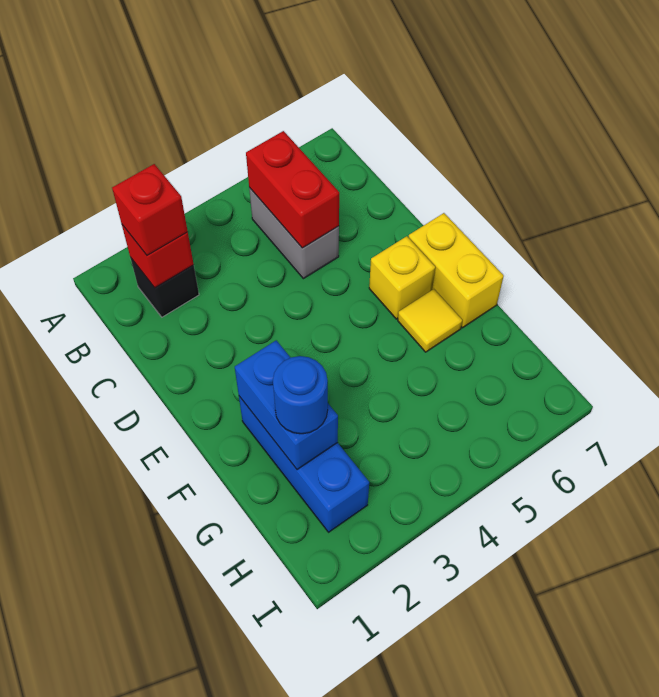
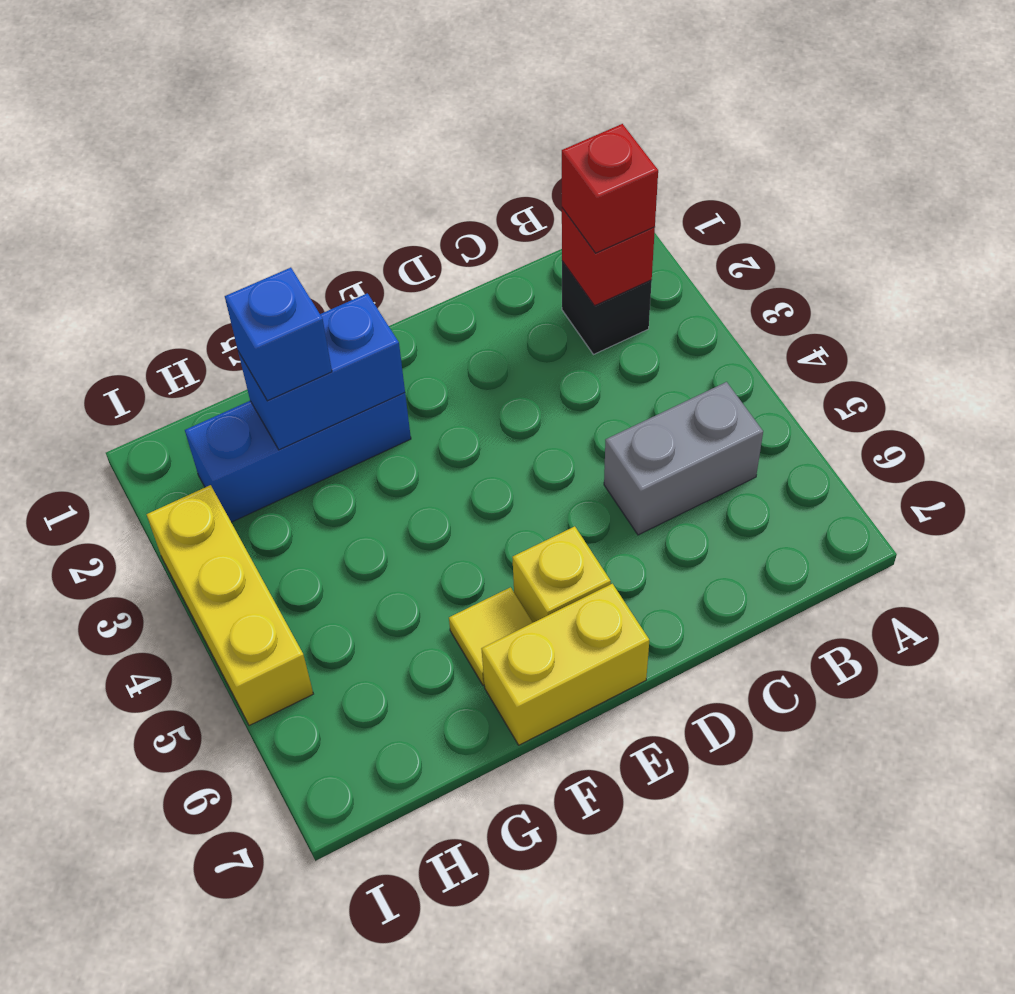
red 1x2 brick [246,131,339,248] -> none
blue 1x1 round brick [273,356,328,434] -> blue 1x1 brick [225,268,332,401]
none -> yellow 1x3 brick [147,485,313,726]

